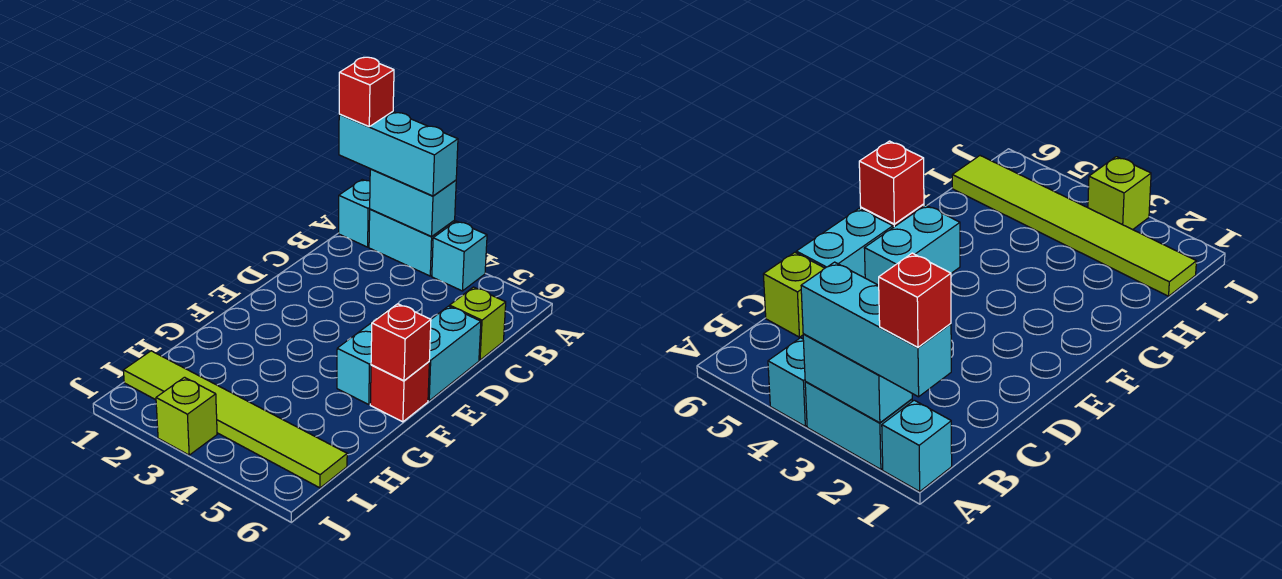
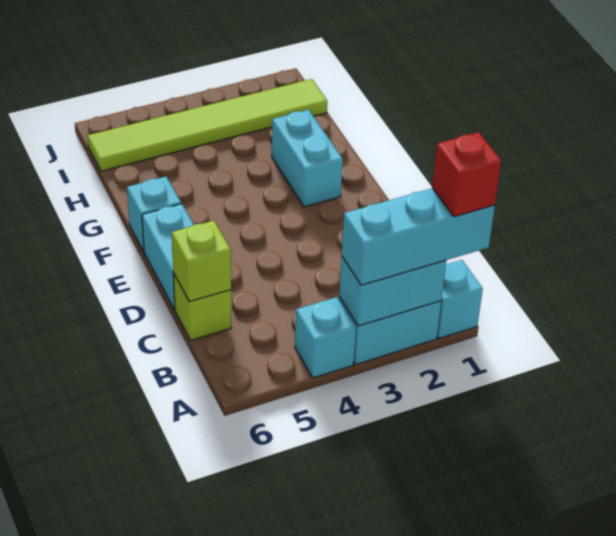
cyan 1x2 brick [337,310,389,405] -> cyan 1x2 brick moved to [272,110,343,207]
red 1x1 brick [370,362,429,422] -> cyan 1x1 brick [127,177,182,251]
red 1x1 brick [371,304,431,381] -> none
lime 1x1 brick [156,377,217,455] -> lime 1x1 brick moved to [172,221,231,302]

